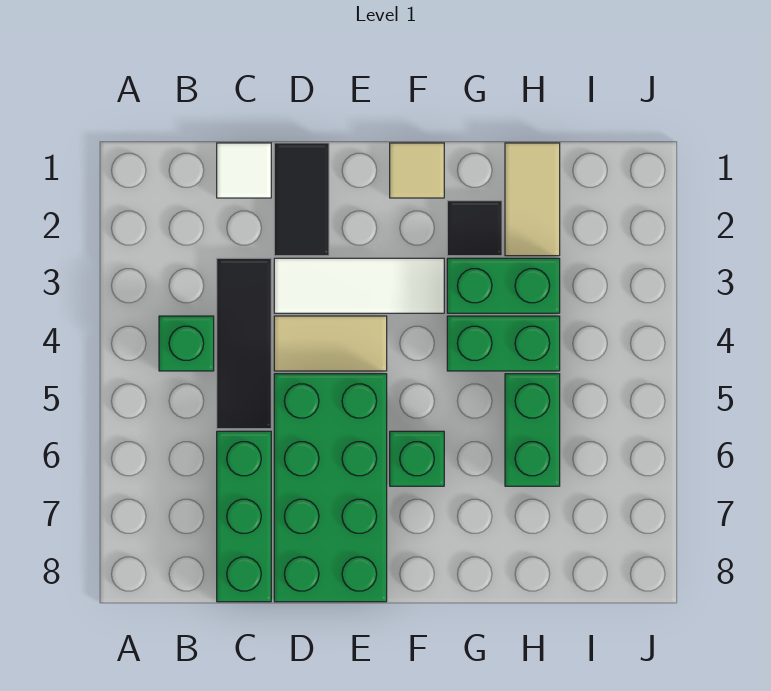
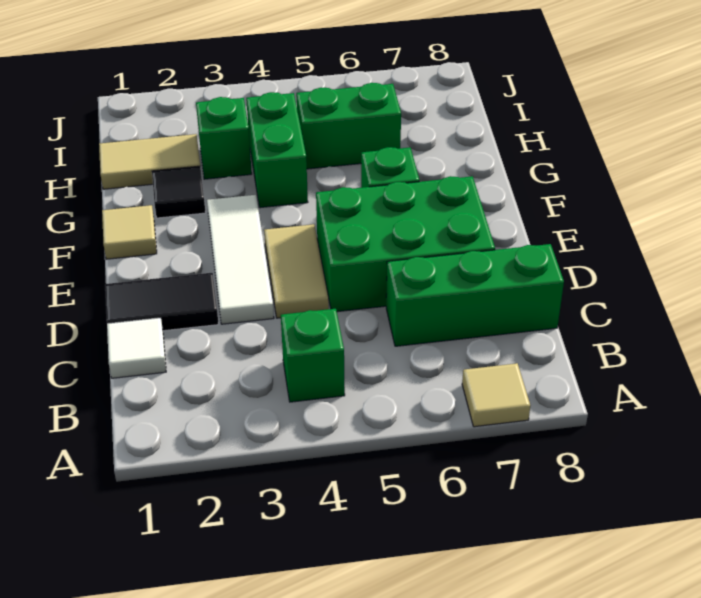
none -> tan 1x1 tile [462,363,530,427]
black 1x3 tile [217,258,271,429] -> none
green 2x4 brick [274,374,387,602] -> green 2x3 brick [316,176,495,312]
green 1x2 brick [447,258,560,313] -> green 1x1 brick [196,97,252,179]

